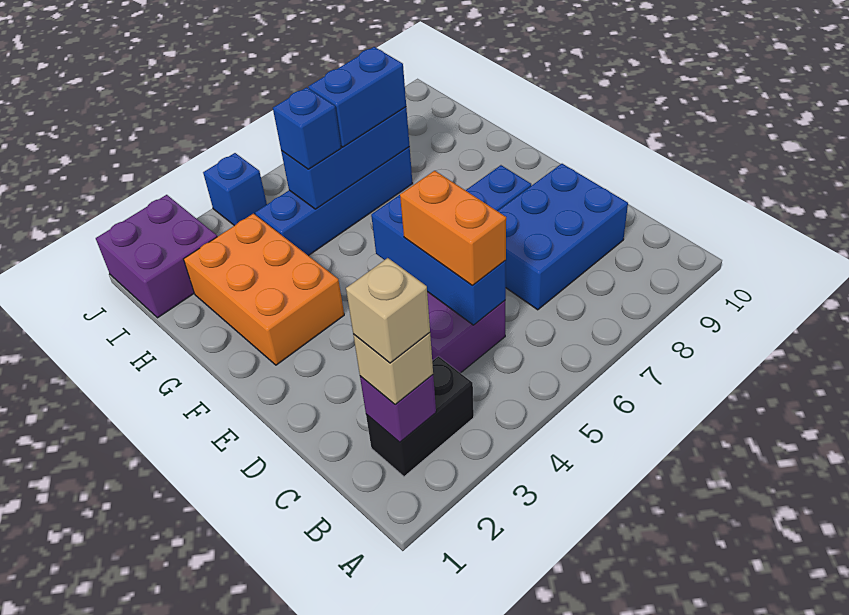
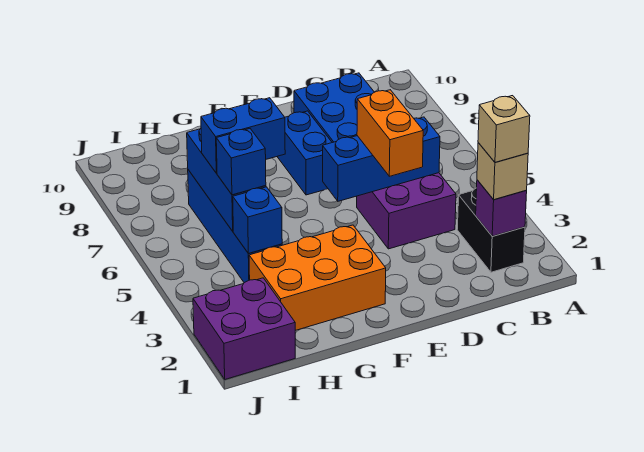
orange 1x2 brick [400,171,506,286] -> orange 1x2 brick turned to [357,90,423,176]
blue 1x2 brick [308,47,406,147] -> blue 1x2 brick turned to [201,98,285,173]
blue 1x1 brick [203,153,267,226] -> blue 1x1 brick moved to [233,187,282,254]

